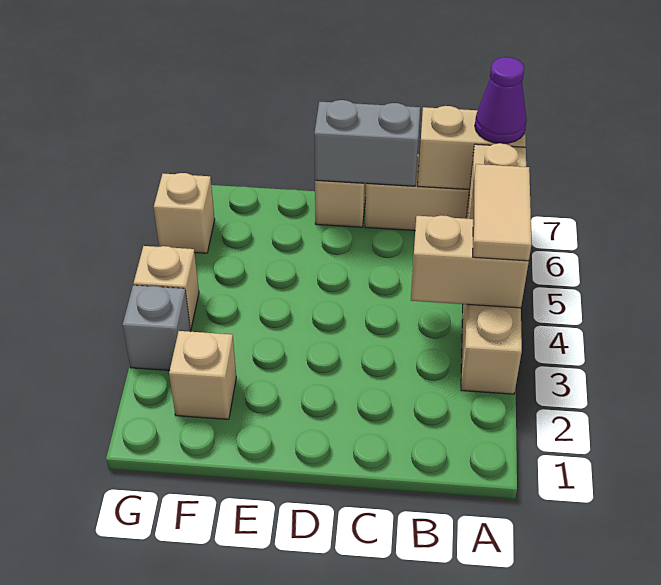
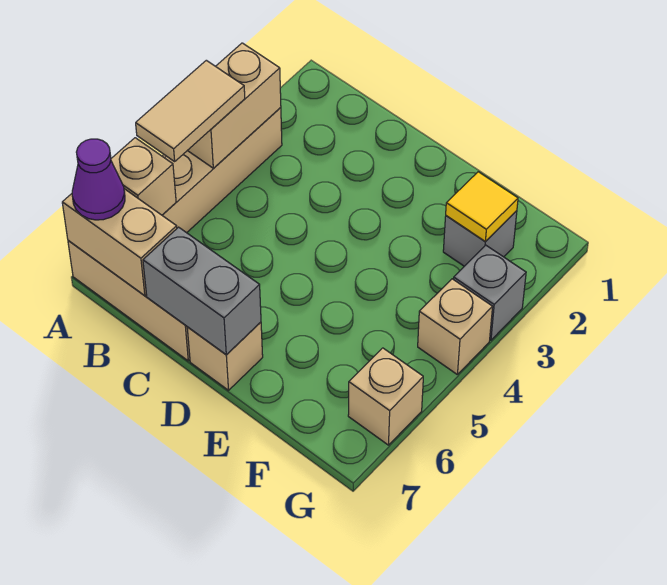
tan 1x2 brick [411,215,529,308] -> tan 1x2 brick turned to [187,43,281,168]
tan 1x1 brick [169,331,236,419] -> grey 1x1 brick [443,211,517,266]
none -> yellow 1x1 tile [446,172,518,242]

